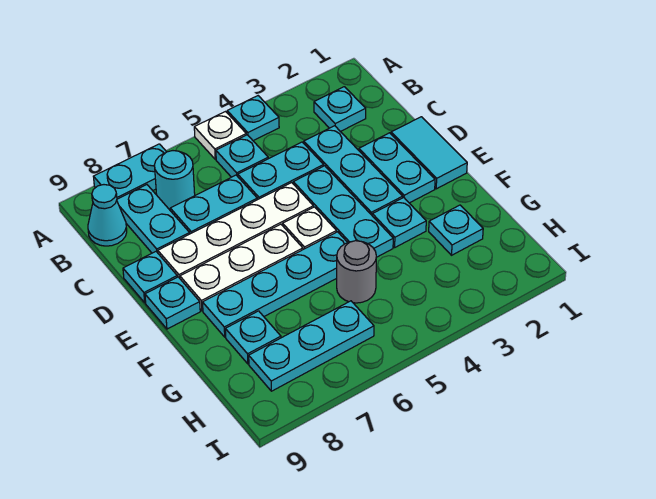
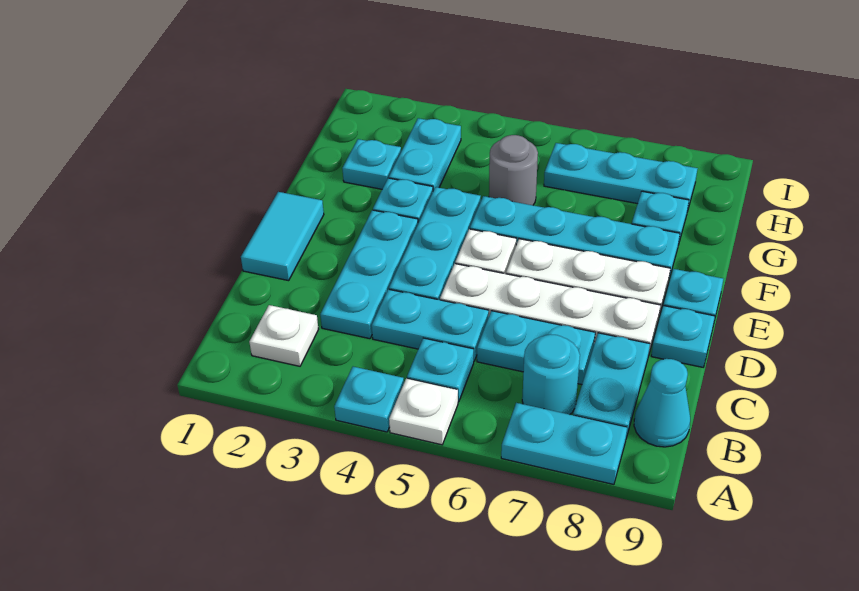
cyan 1x1 plate [314,87,366,132] -> white 1x1 plate [249,305,319,366]
cyan 1x2 plate [359,133,435,203] -> cyan 1x2 plate moved to [389,118,461,191]

